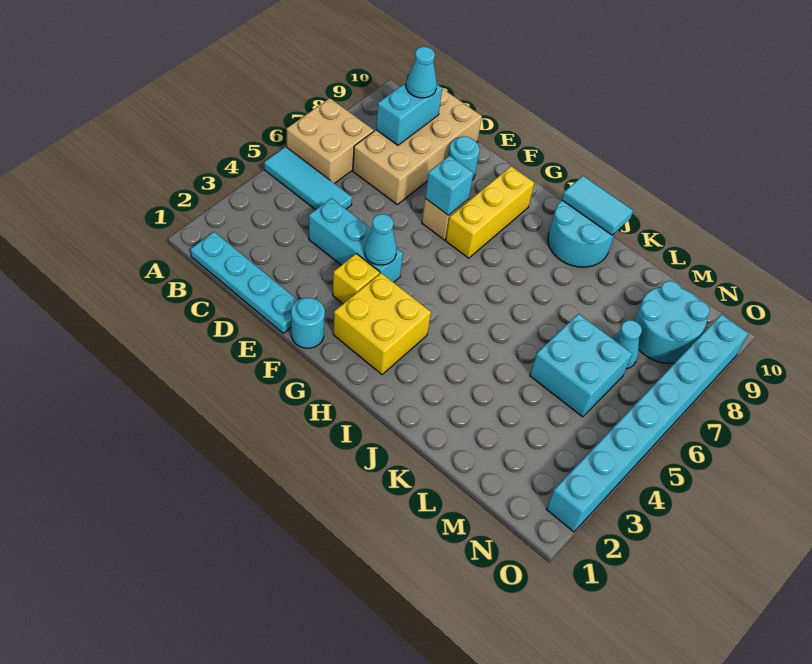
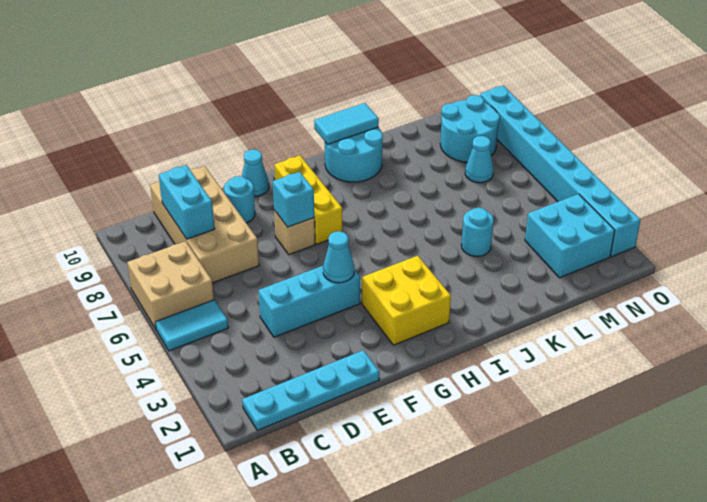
cyan 1x3 tile [264,147,352,210] -> cyan 1x2 tile [155,300,228,351]
cyan 1x1 cone [406,47,437,98] -> cyan 1x1 cone moved to [242,149,269,196]
cyan 1x1 round brick [291,298,325,348] -> cyan 1x1 round brick moved to [461,208,493,256]
yellow 1x1 brick [333,254,380,304] -> none
cyan 2x2 brick [530,314,632,417] -> cyan 2x2 brick moved to [525,194,615,278]

